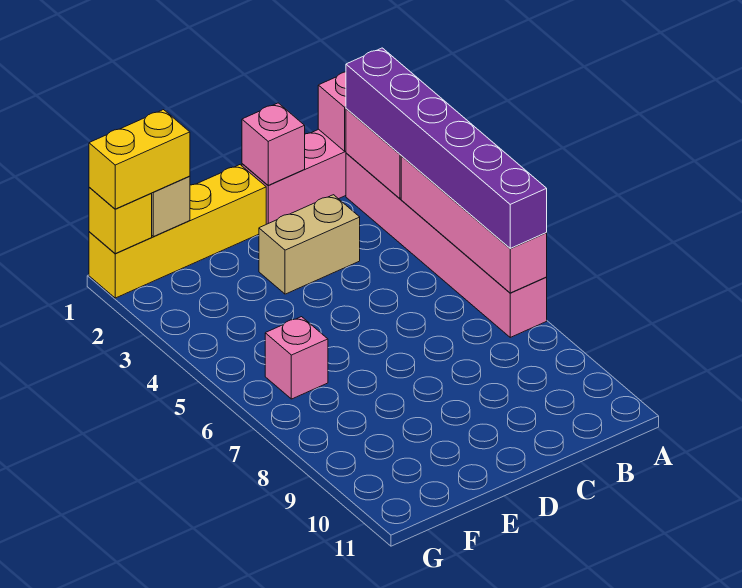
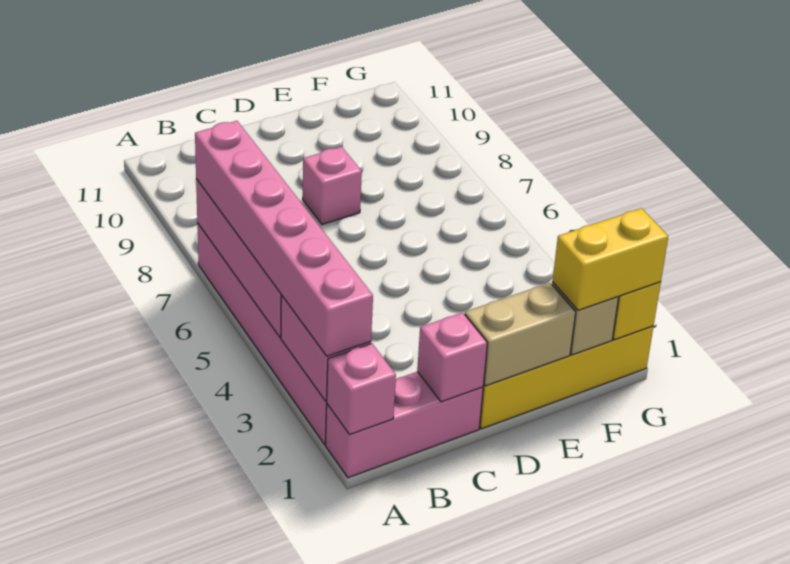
purple 1x6 brick [346,48,547,249] -> pink 1x6 brick [195,121,373,356]
tan 1x2 brick [259,195,360,294] -> tan 1x2 brick moved to [465,283,576,386]
pink 1x1 brick [265,317,328,399] -> pink 1x1 brick moved to [303,147,362,225]

